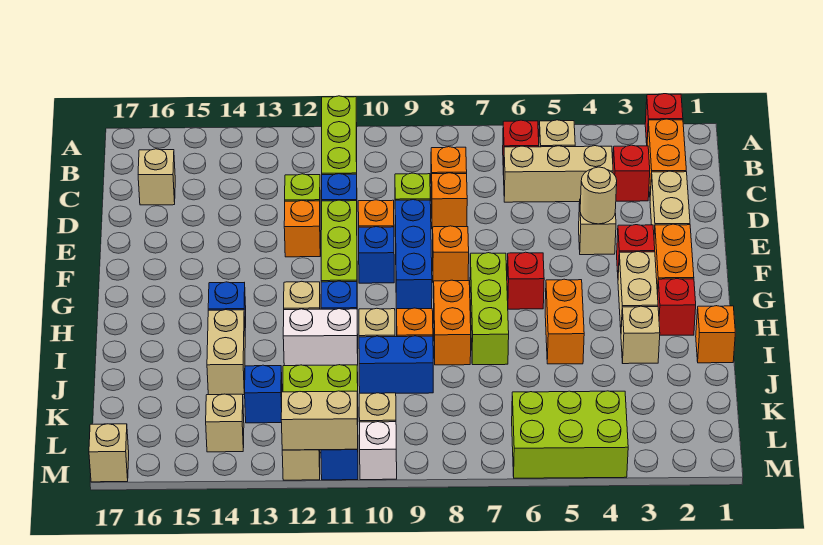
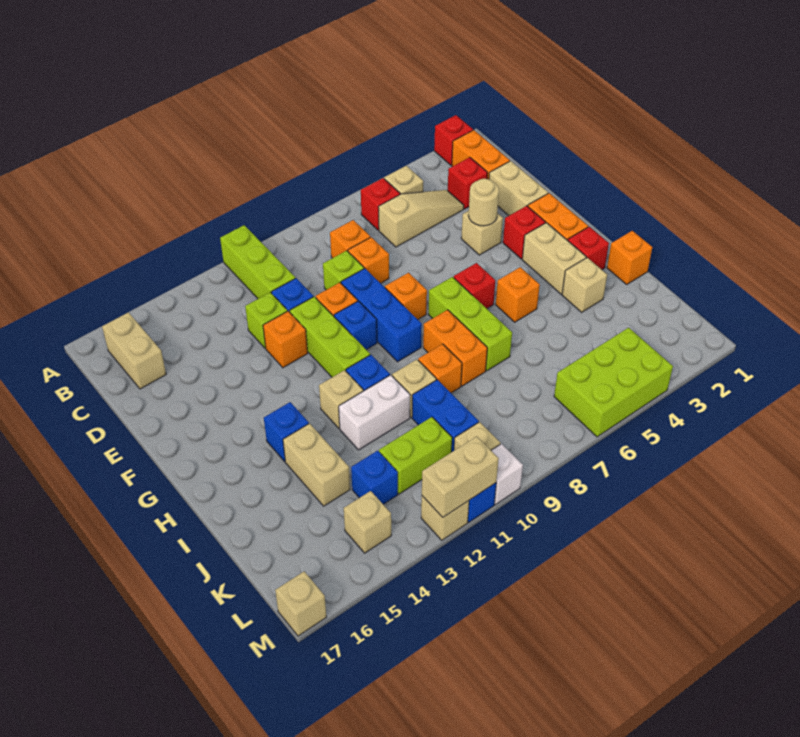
tan 1x3 brick [504,146,613,202] -> tan 1x3 slope [379,190,464,247]
tan 1x1 brick [138,149,175,205] -> tan 1x2 brick [102,312,166,389]
orange 1x2 brick [545,279,584,364] -> orange 1x1 brick [496,267,540,322]
blue 1x2 brick [359,336,433,393] -> blue 1x2 brick turned to [412,380,479,452]

